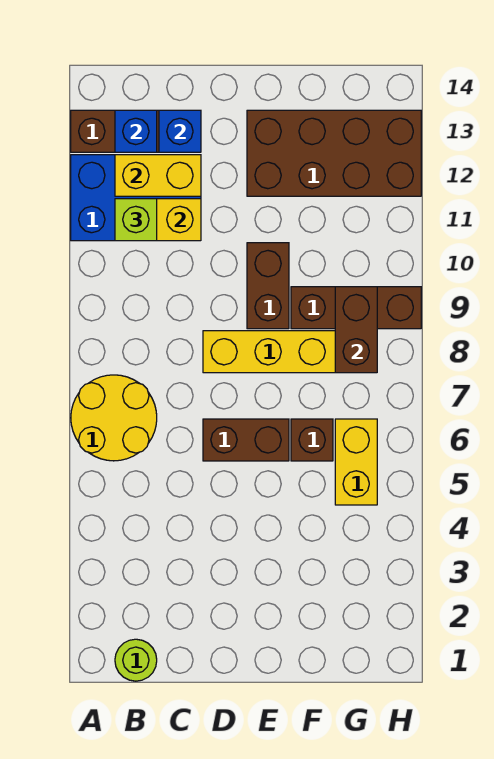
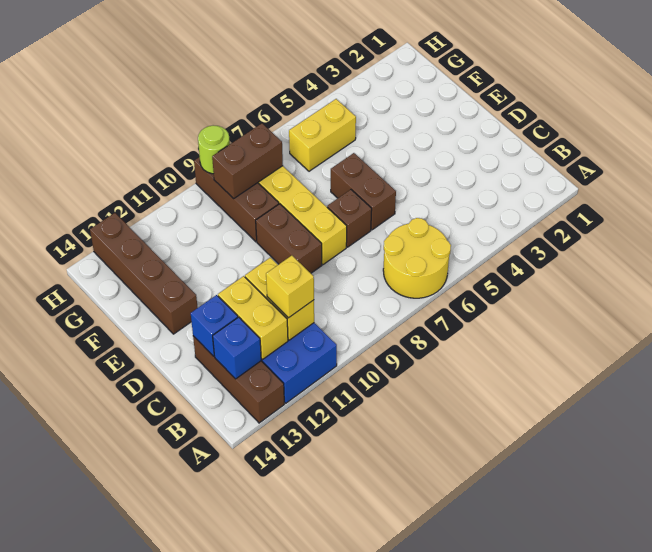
lime 1x1 round brick [115,639,157,681] -> lime 1x1 round brick moved to [198,126,230,174]
lime 1x1 brick [115,199,157,241] -> yellow 1x1 brick [266,255,314,318]
brown 1x2 brick [247,243,289,329] -> brown 1x2 brick turned to [256,204,322,273]
brown 2x4 brick [247,110,421,196] -> brown 1x4 brick [90,213,198,334]
brown 1x1 brick [291,419,333,461] -> brown 1x1 brick moved to [327,190,372,247]

